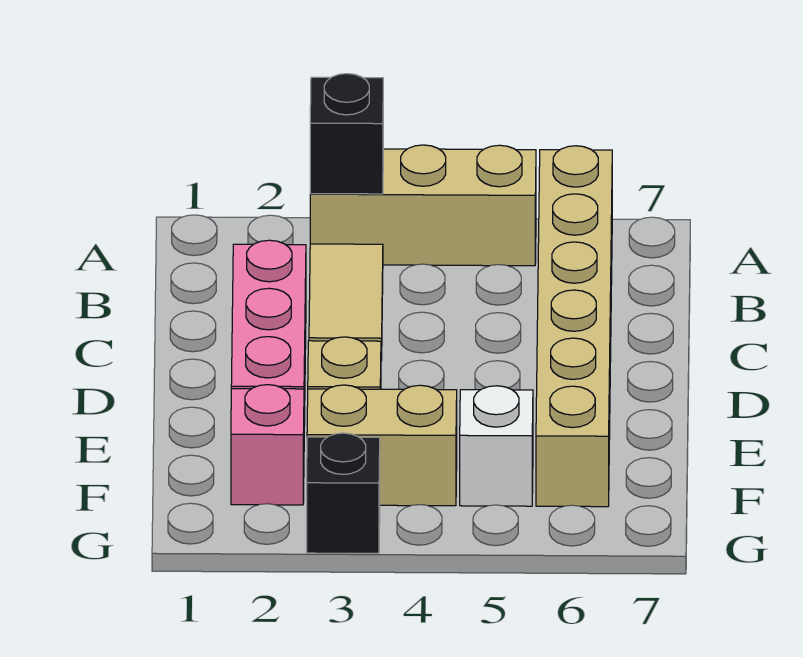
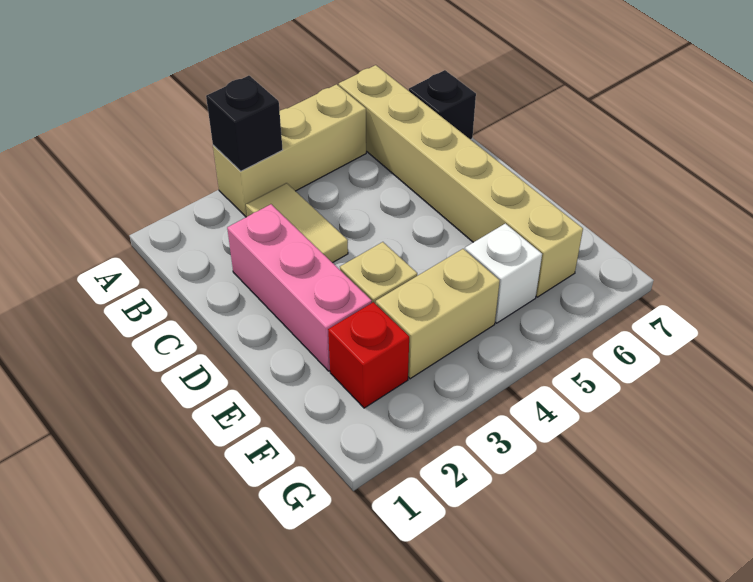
pink 1x1 brick [231,385,304,505] -> red 1x1 brick [328,302,409,408]
black 1x1 brick [307,433,380,553] -> black 1x1 brick moved to [409,70,476,140]

